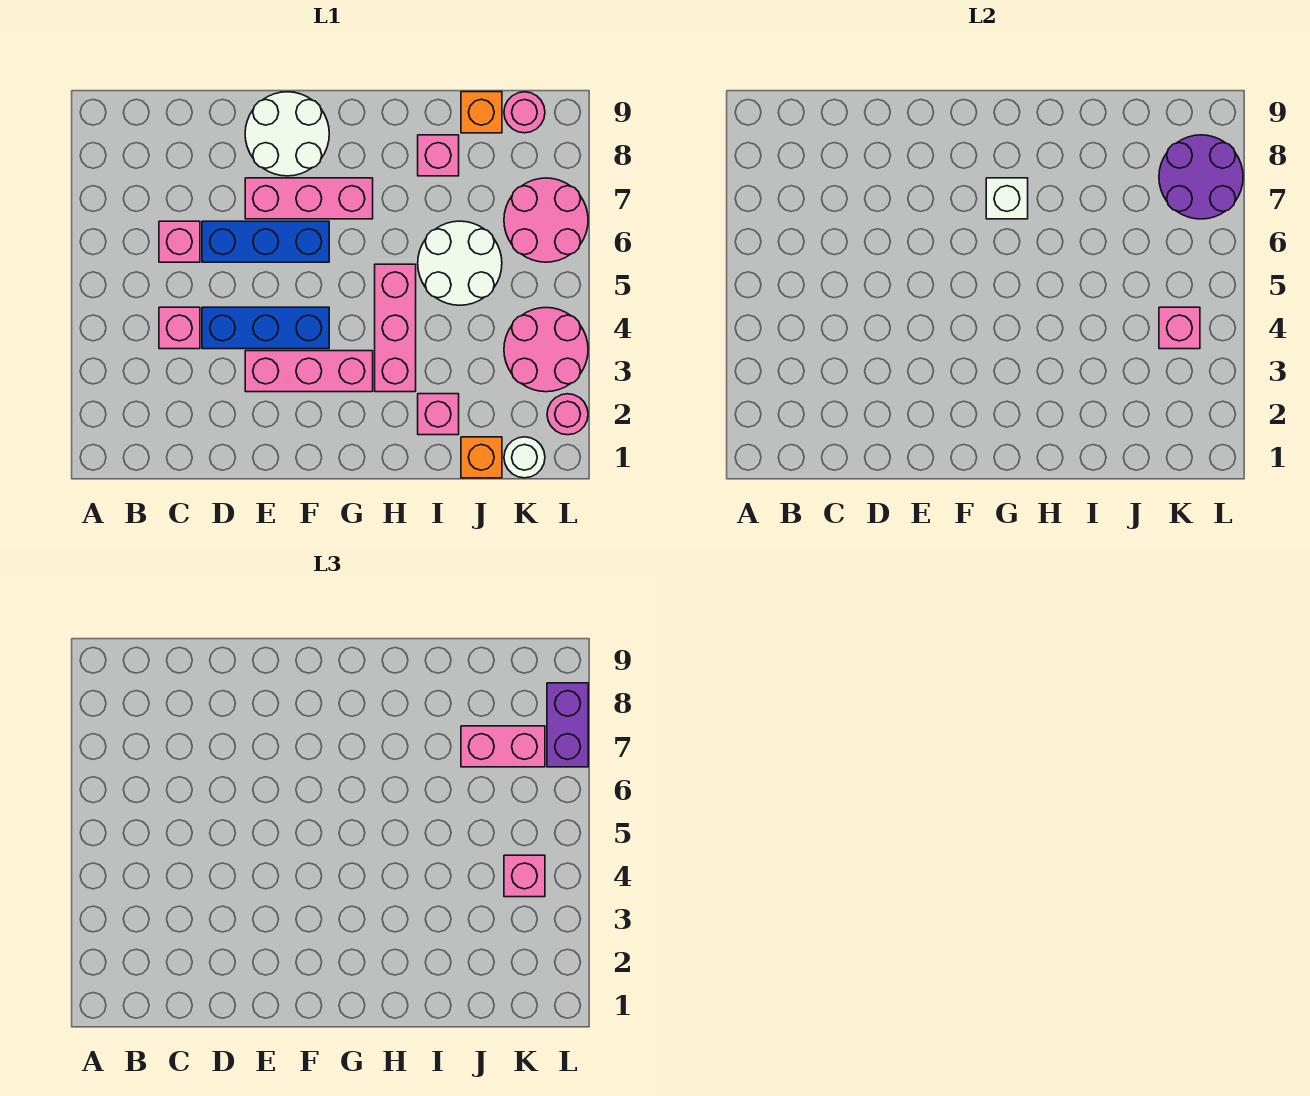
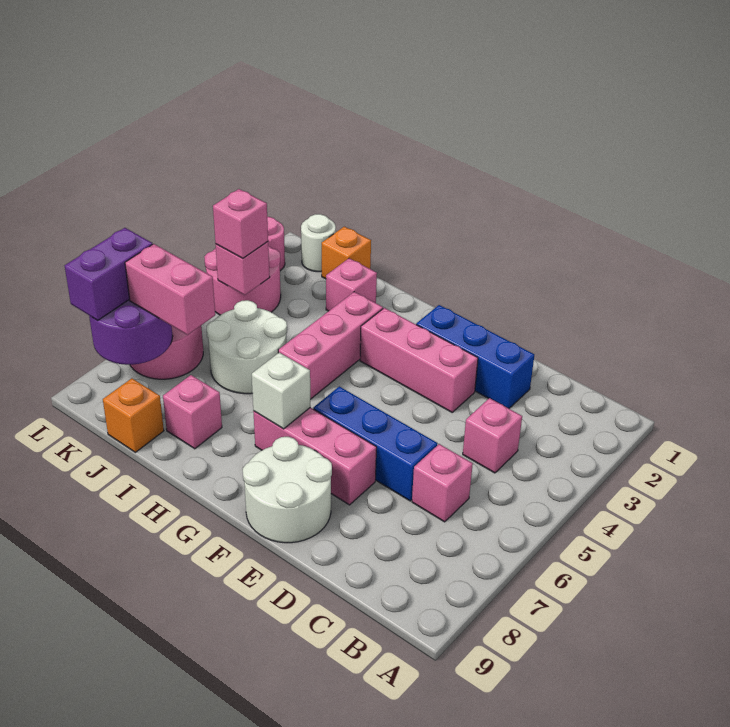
blue 1x3 brick [202,307,329,349] -> blue 1x3 brick moved to [416,305,534,408]
pink 1x1 round brick [504,92,545,133] -> none

